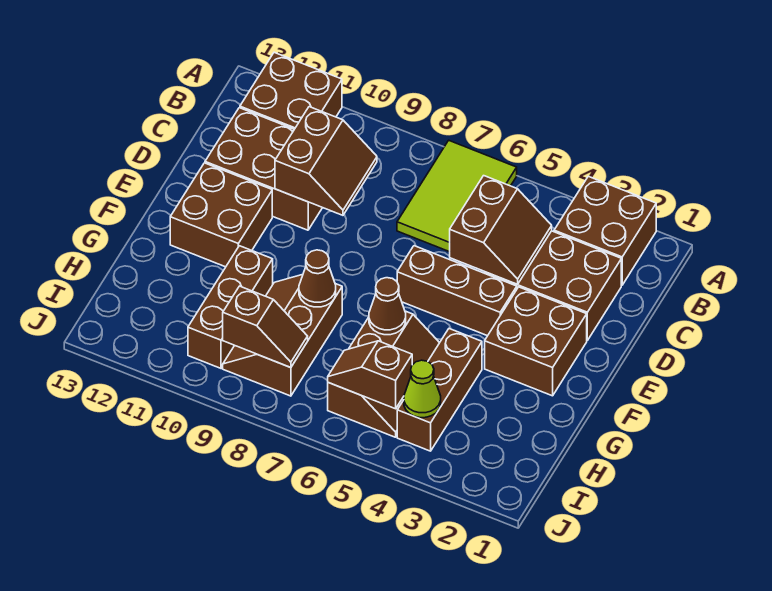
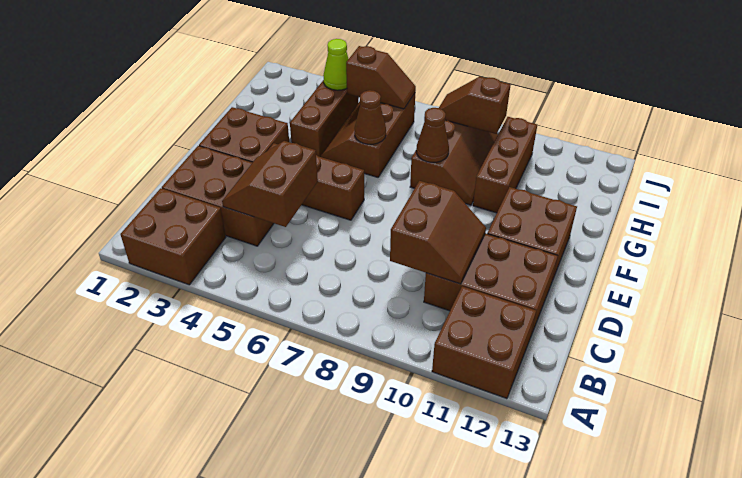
lime 2x3 tile [397,140,517,252] -> none
brown 2x2 slope [275,107,377,215] -> brown 2x2 slope turned to [390,181,486,284]

